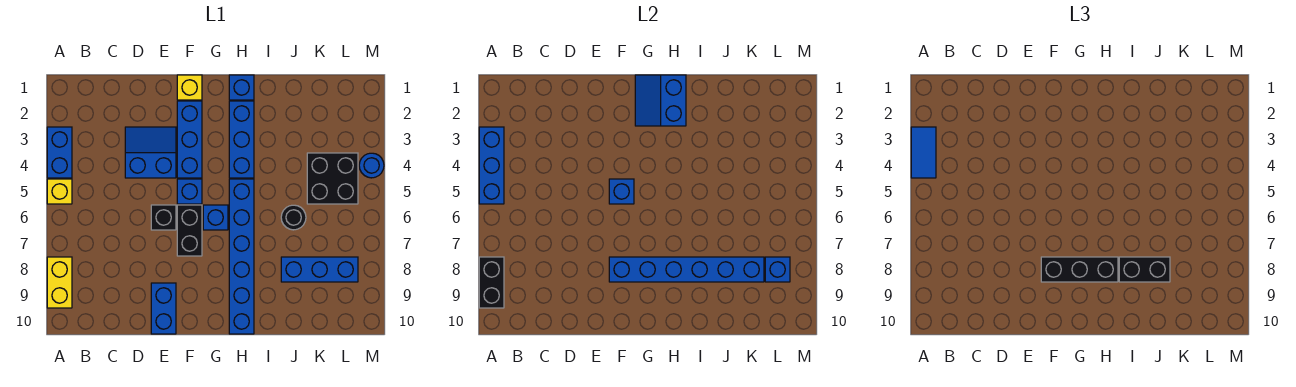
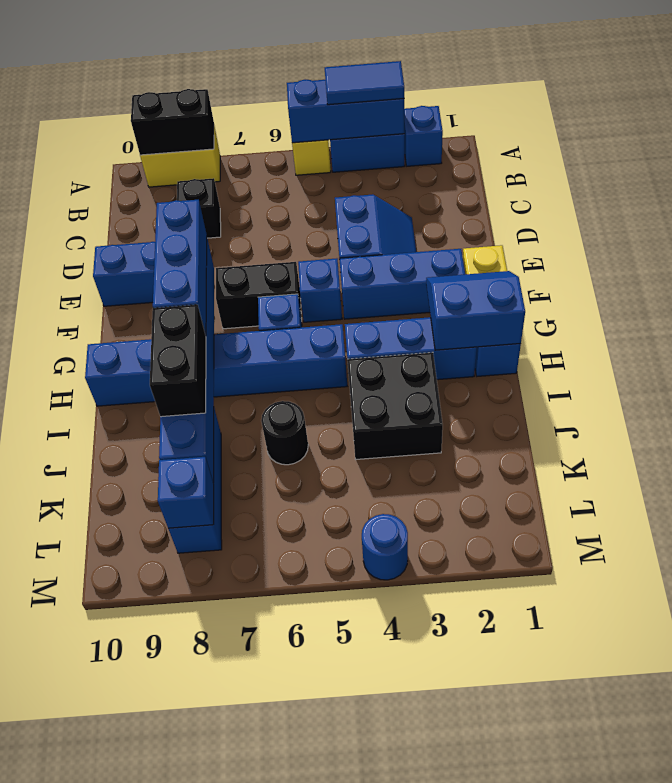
black 1x1 brick [151,205,176,230] -> black 1x1 brick moved to [177,178,221,238]
blue 1x1 brick [609,179,634,204] -> blue 1x1 brick moved to [404,106,443,166]
black 1x3 brick [1041,257,1118,282] -> blue 1x3 brick [153,200,207,336]
black 2x2 brick [307,153,358,204] -> black 2x2 brick moved to [347,352,443,459]

